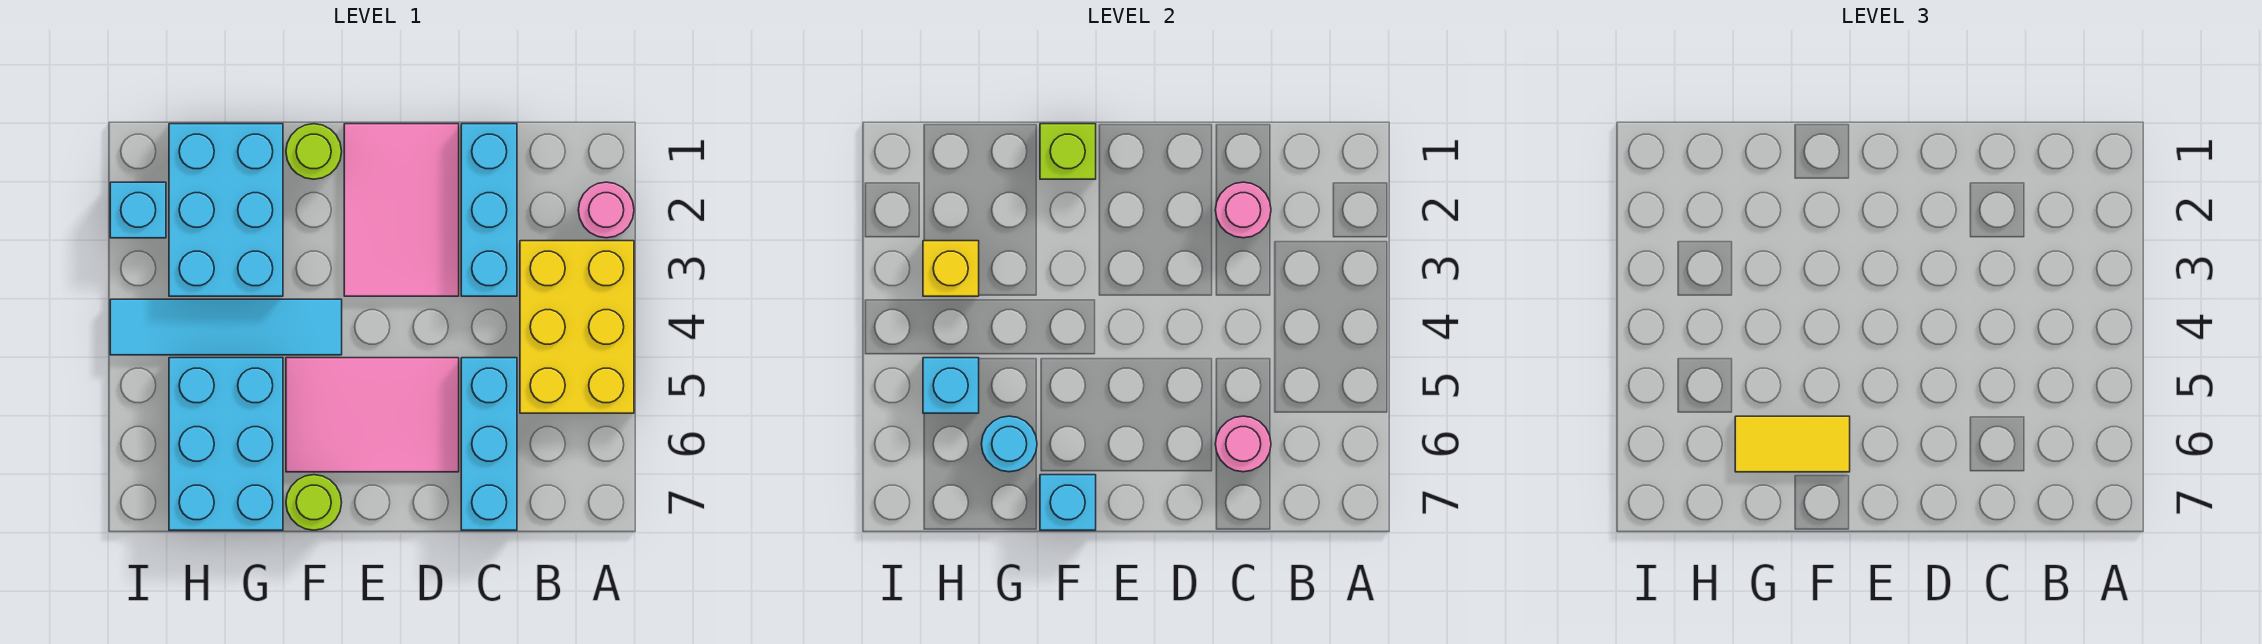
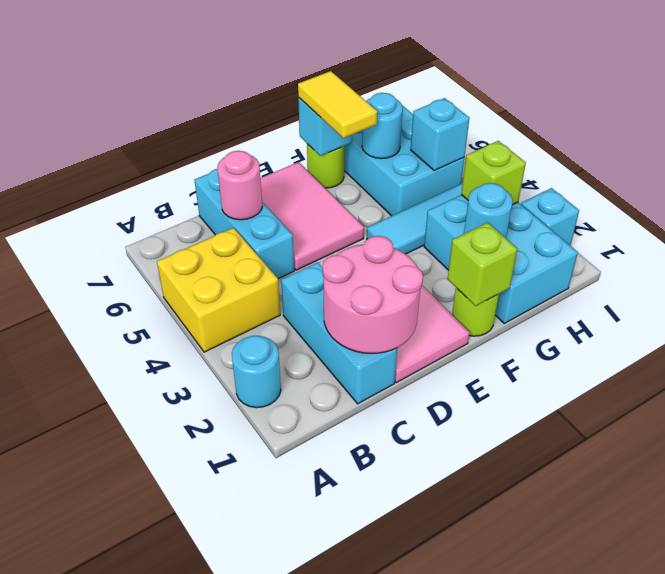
pink 1x1 round brick [578,182,634,238] -> cyan 1x1 round brick [232,336,281,408]
yellow 2x3 brick [520,241,634,413] -> yellow 2x2 brick [157,228,280,352]
pink 1x1 round brick [1215,182,1271,238] -> pink 2x2 round brick [323,236,423,353]
pink 2x3 tile [286,358,459,472] -> pink 2x3 tile turned to [260,162,364,270]
yellow 1x2 tile [1735,416,1850,472] -> yellow 1x2 tile turned to [298,71,377,138]
none -> cyan 1x1 round brick [464,183,513,238]
yellow 1x1 brick [923,241,979,296] -> lime 1x1 brick [461,141,526,205]

